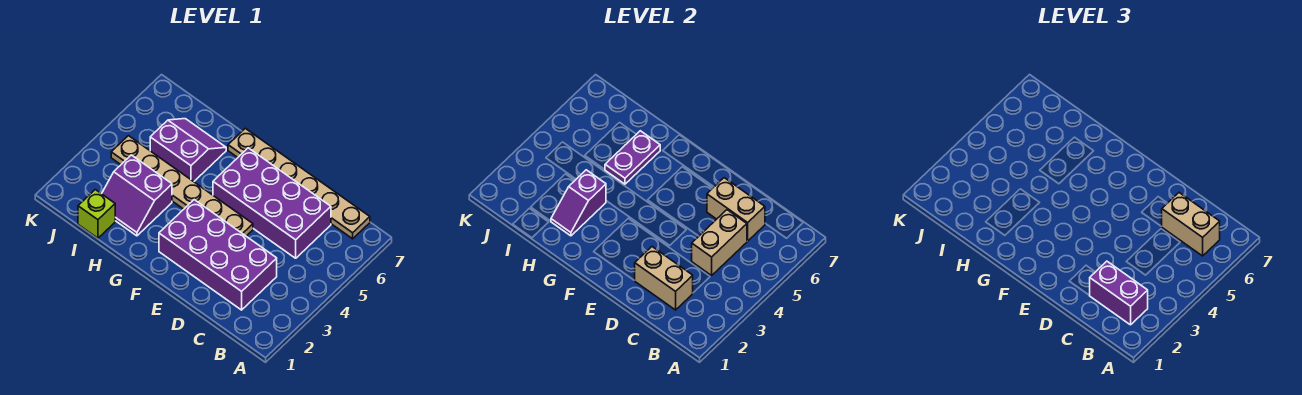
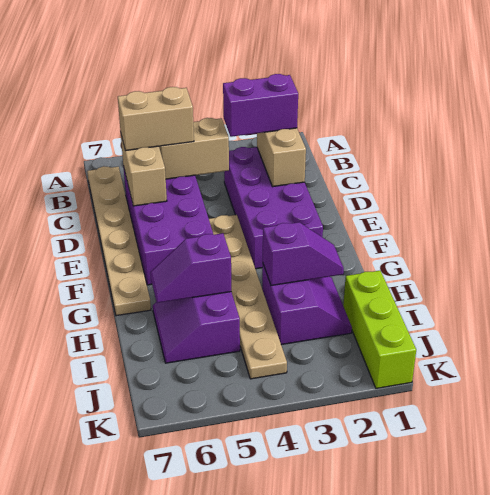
purple 1x2 brick [1089,261,1148,325] -> purple 1x2 brick turned to [223,74,298,137]
tan 1x2 brick [1161,193,1220,256] -> tan 1x2 brick turned to [118,87,194,151]
purple 1x2 plate [605,131,660,184] -> purple 1x2 slope [150,233,231,303]
lime 1x1 brick [78,190,115,238] -> lime 1x3 brick [343,271,416,388]

